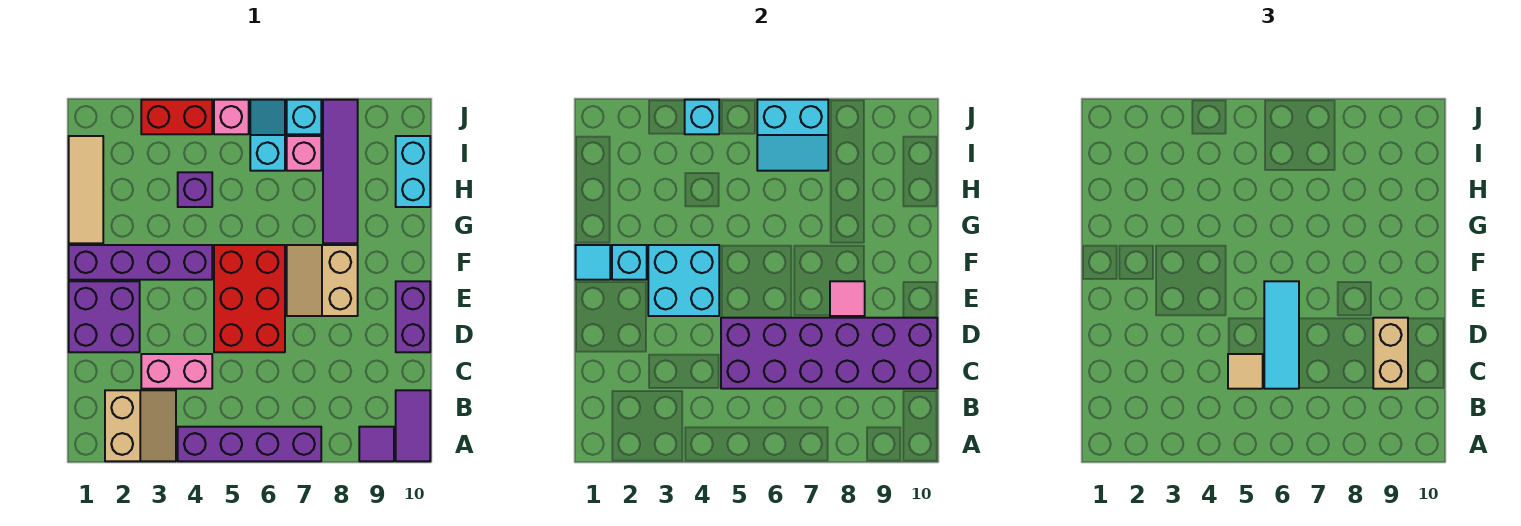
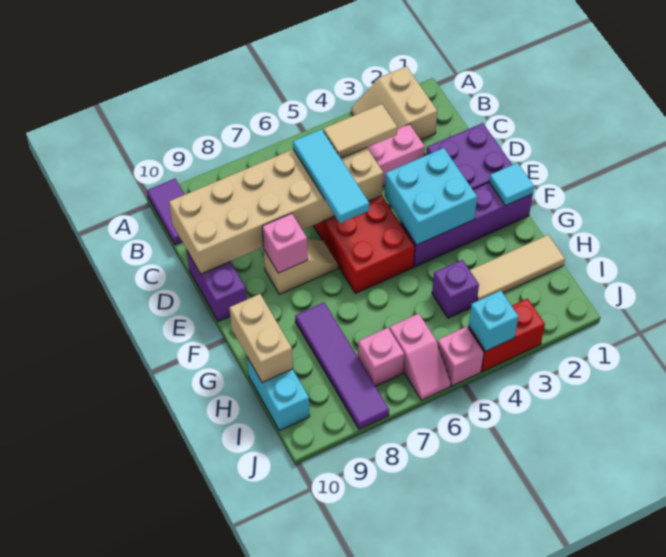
purple 1x4 brick [178,427,321,461] -> none
purple 1x1 tile [359,427,394,461] -> none
purple 2x6 brick [721,318,937,389] -> tan 2x6 brick [169,148,383,274]
tan 1x1 tile [1228,354,1263,389] -> tan 1x2 tile [323,104,397,158]
tan 1x2 brick [1373,318,1408,389] -> tan 1x2 brick moved to [230,294,293,383]
tan 2x2 slope [287,245,358,316] -> tan 1x2 slope [264,238,338,294]
pink 1x1 tile [830,281,865,316] -> pink 1x1 brick [262,213,308,273]
cyan 1x1 brick [612,245,647,280] -> none
tan 1x3 tile [69,136,103,243] -> tan 1x3 tile turned to [470,235,565,301]
cyan 1x2 slope [250,100,285,171] -> pink 1x2 slope [389,314,451,400]
cyan 2x2 slope [757,100,828,171] -> none
cyan 1x1 brick [287,100,321,134] -> none

